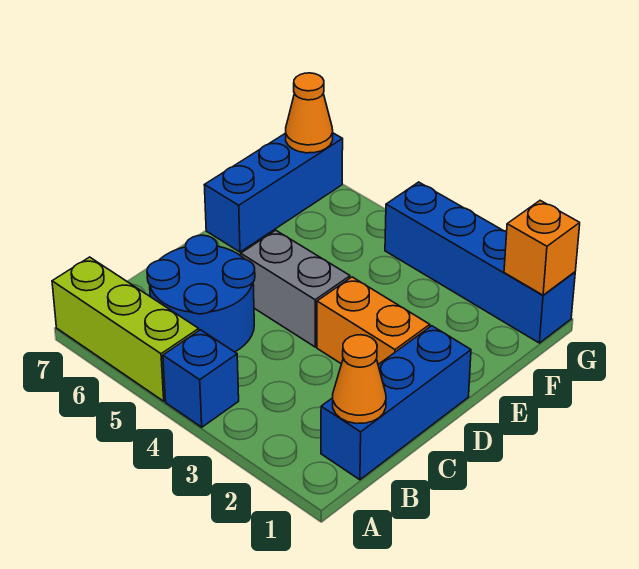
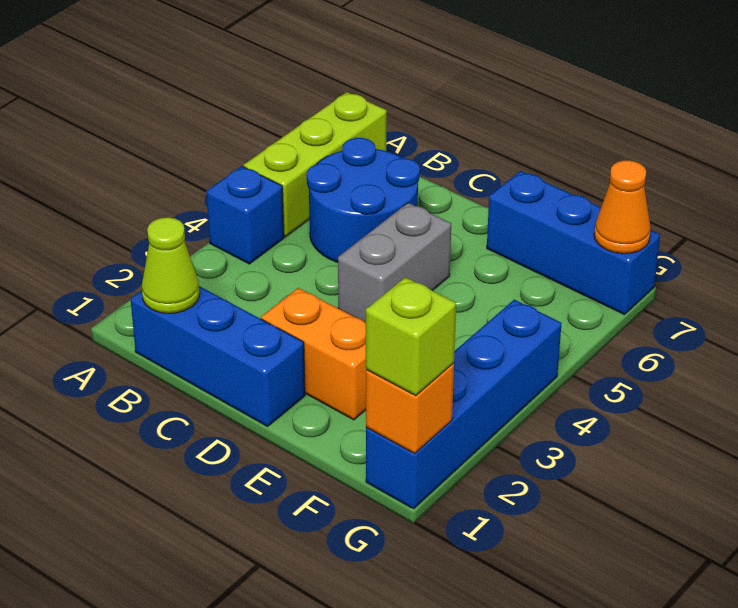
orange 1x1 cone [333,335,386,424] -> lime 1x1 cone [142,217,200,313]
orange 1x2 brick [317,277,430,364] -> orange 1x2 brick turned to [261,288,366,420]
none -> lime 1x1 brick [366,277,456,396]

